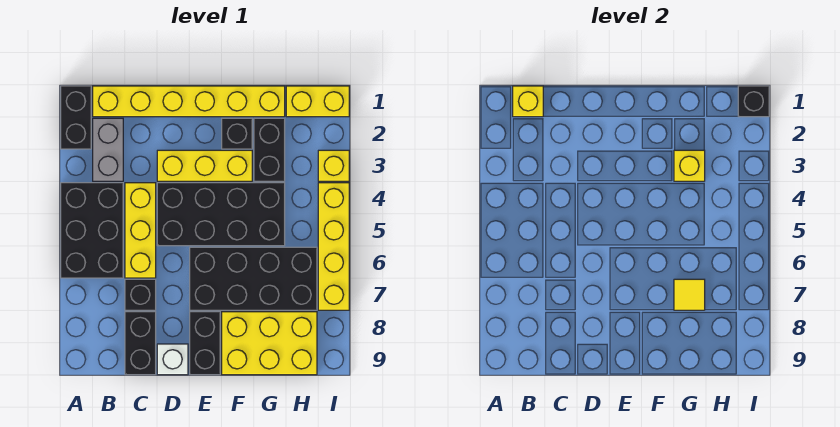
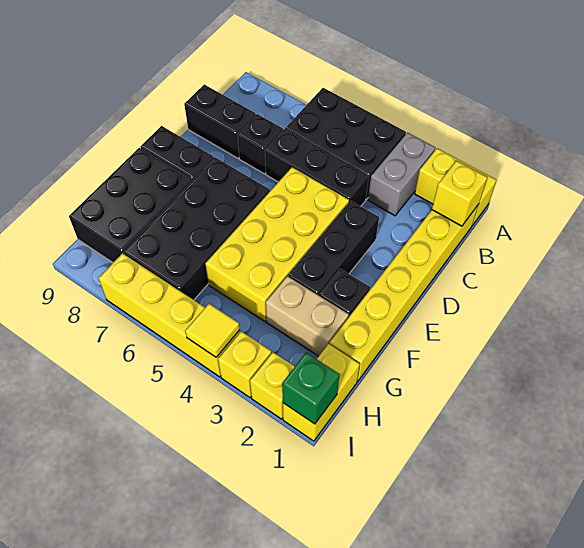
black 1x2 brick [61,86,91,149] -> yellow 1x2 brick [415,148,496,226]
grey 1x2 brick [93,118,123,181] -> grey 1x2 brick turned to [368,133,435,216]
yellow 1x3 brick [125,183,156,278] -> black 1x3 brick [265,129,369,206]
yellow 1x3 brick [157,150,252,181] -> black 1x3 brick [288,201,379,295]
black 2x4 brick [157,183,285,246] -> yellow 2x4 brick [205,167,349,322]
white 1x1 brick [157,344,188,375] -> none
yellow 2x3 brick [222,312,317,375] -> black 2x3 brick [69,148,192,262]
black 1x2 brick [254,118,285,181] -> tan 1x2 brick [266,276,349,356]
yellow 1x1 brick [674,150,705,181] -> yellow 1x1 brick moved to [250,352,295,419]
yellow 1x1 tile [674,279,705,310] -> yellow 1x1 tile moved to [185,304,240,357]
black 1x1 brick [738,86,769,117] -> green 1x1 brick [282,353,340,424]

